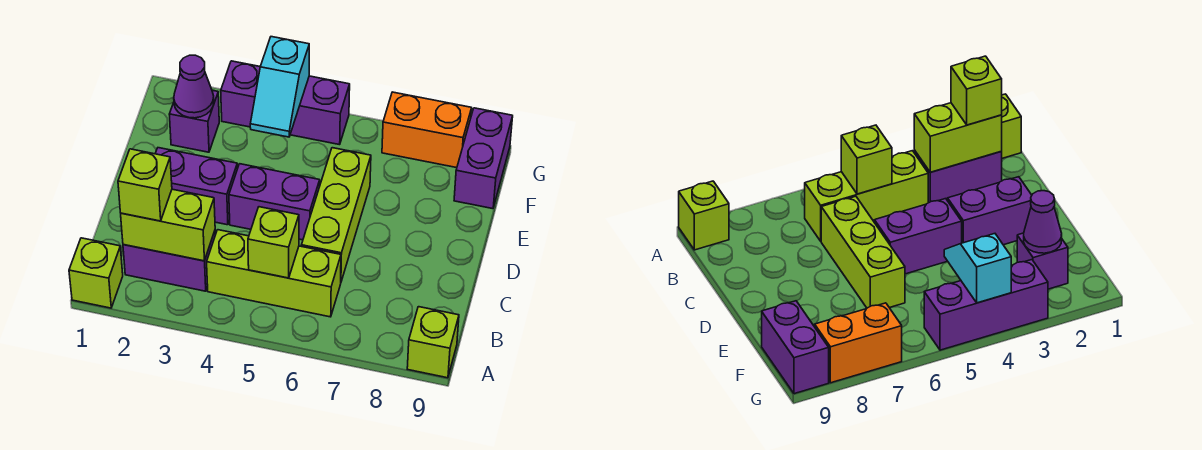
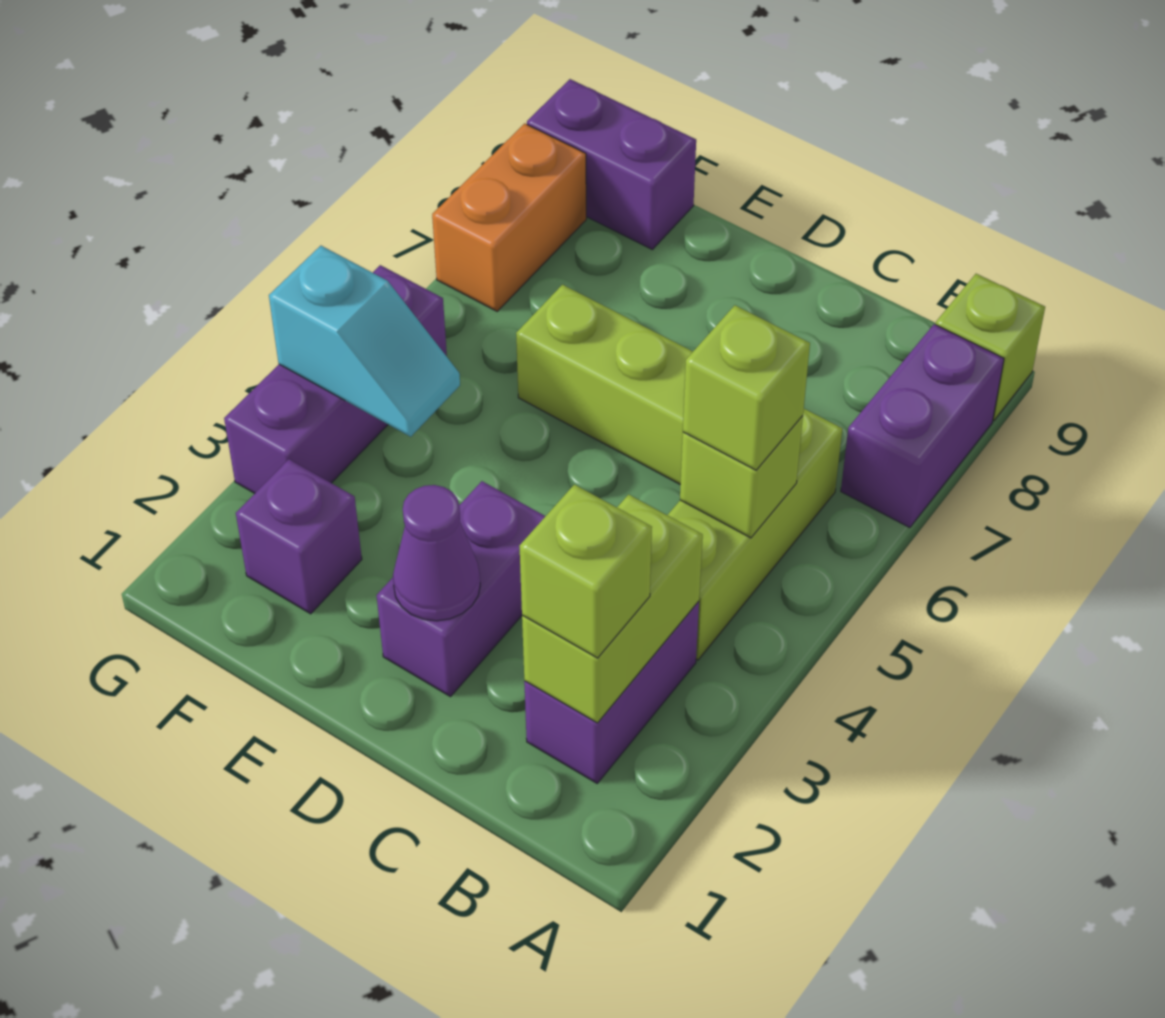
lime 1x1 brick [69,238,123,308] -> lime 1x1 brick moved to [683,305,810,470]
purple 1x2 brick [229,164,320,240] -> purple 1x2 brick moved to [841,324,1004,528]
purple 1x1 cone [174,55,214,118] -> purple 1x1 cone moved to [393,485,480,621]

